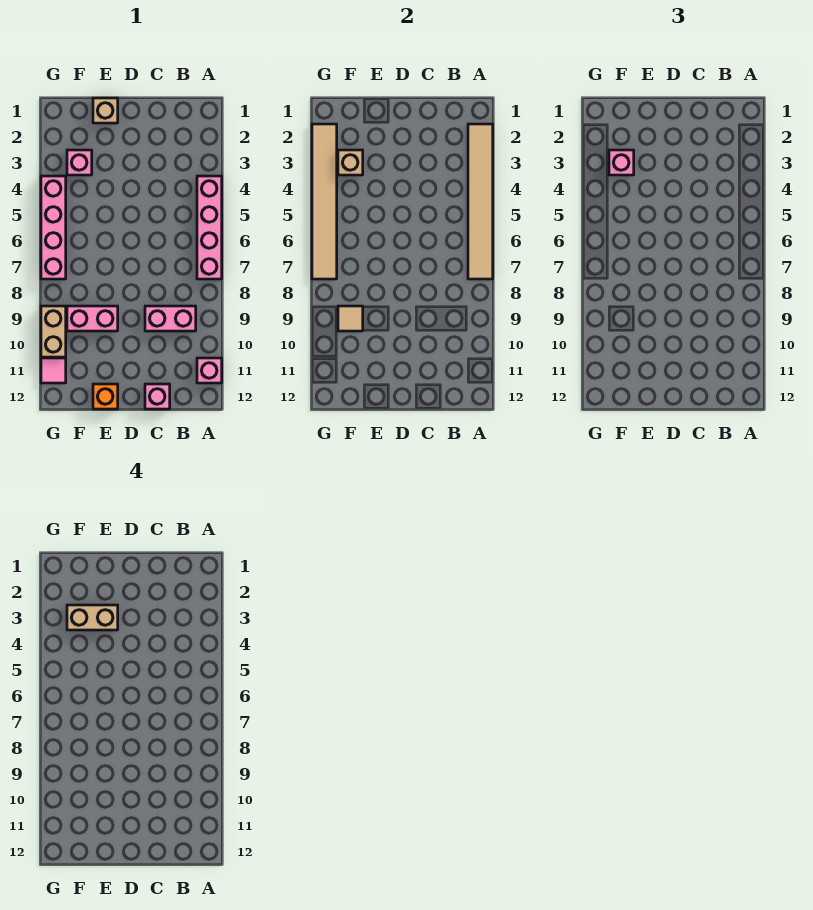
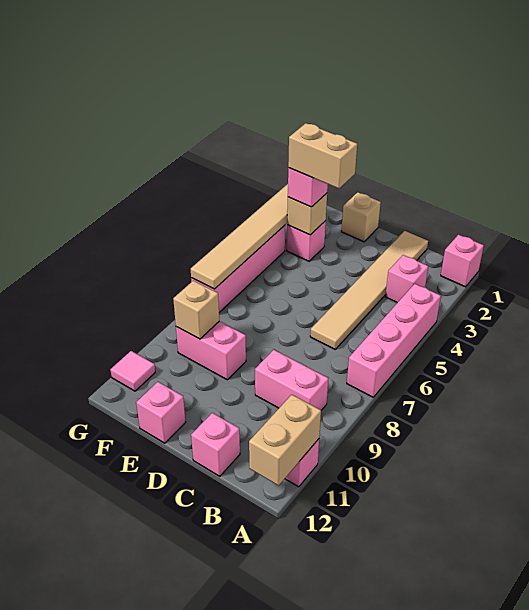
none -> pink 1x1 brick [441,235,484,287]
tan 1x6 tile [468,124,493,279] -> tan 1x6 tile moved to [310,231,428,349]
none -> pink 1x1 brick [385,255,428,303]
orange 1x1 brick [93,384,118,409] -> pink 1x1 brick [136,382,186,443]
tan 1x1 tile [338,306,363,331] -> tan 1x1 brick [173,281,219,339]
tan 1x2 brick [41,306,66,357] -> tan 1x2 brick moved to [249,395,321,486]

